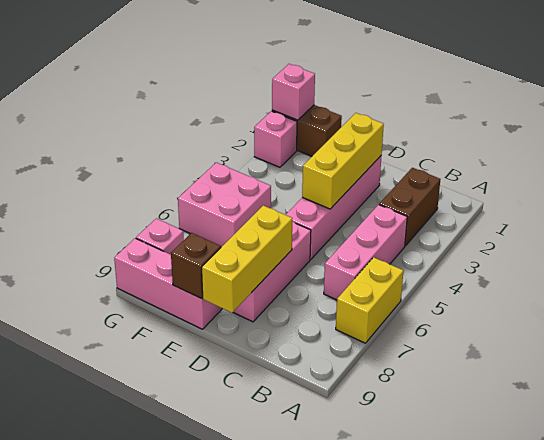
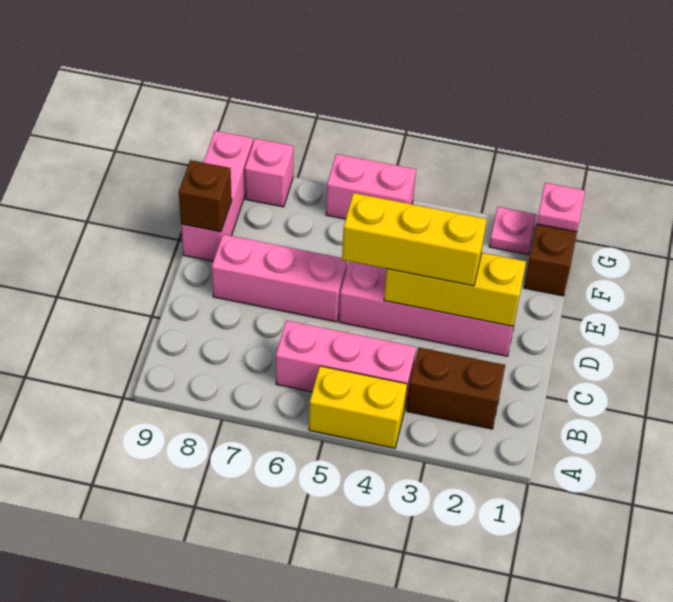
yellow 1x2 brick [336,257,403,343] -> yellow 1x2 brick moved to [309,366,407,448]
yellow 1x3 brick [202,205,292,313] -> yellow 1x3 brick moved to [342,193,487,286]
pink 2x2 brick [178,162,271,247] -> pink 1x2 brick [326,154,416,219]
pink 1x1 brick [272,64,315,120] -> pink 1x1 plate [537,183,585,232]
pink 1x1 brick [254,111,297,167] -> pink 1x1 plate [489,207,537,255]

